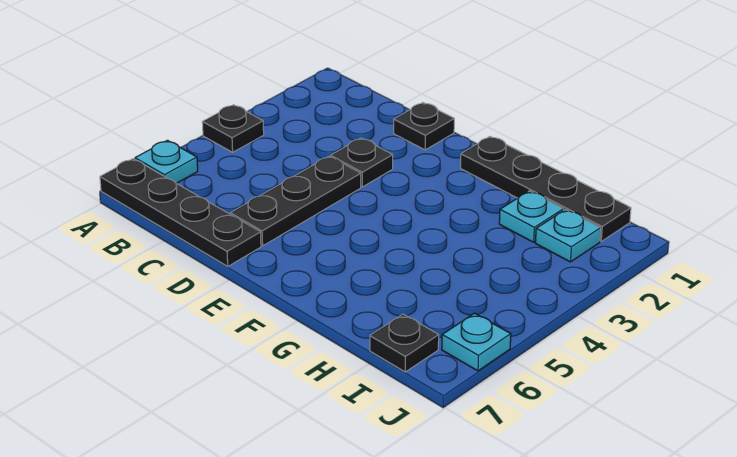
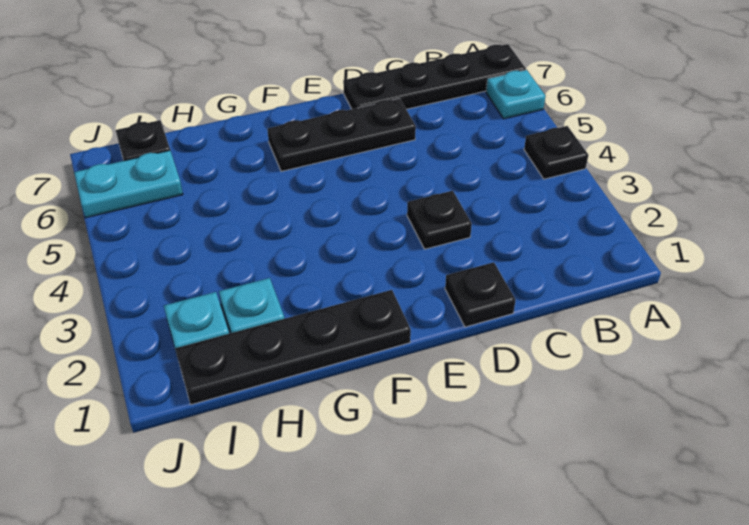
black 1x3 plate [230,156,361,246] -> black 1x3 plate turned to [267,99,416,171]
cyan 1x1 plate [442,313,511,371] -> cyan 1x2 plate [74,150,183,218]

